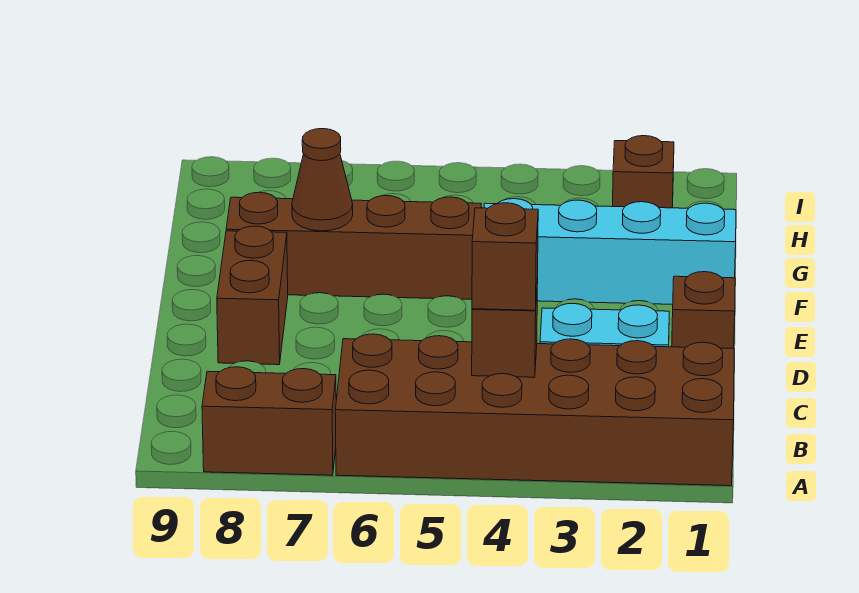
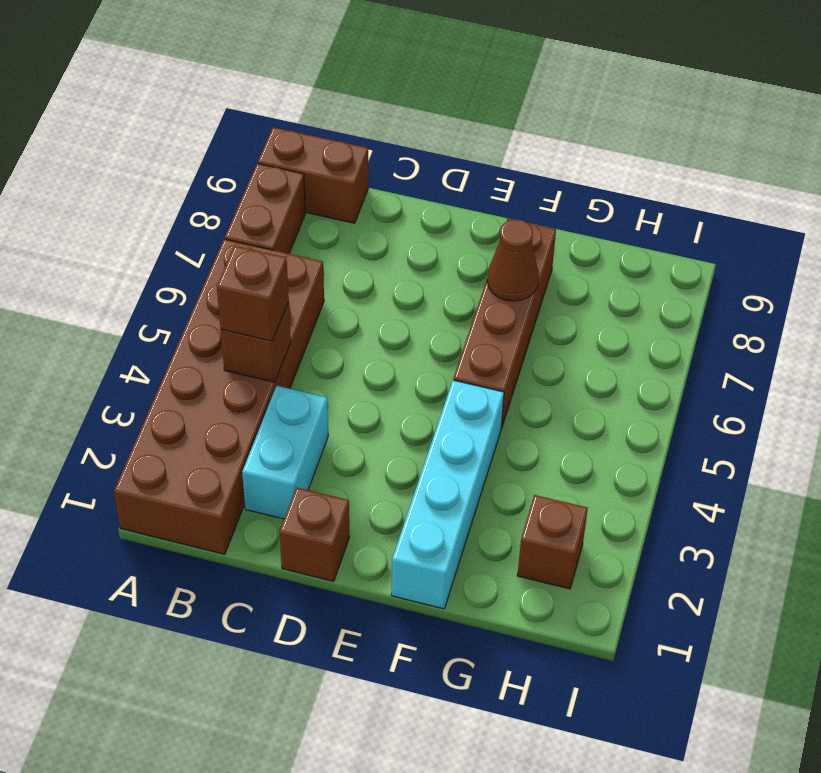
brown 1x2 brick [217,226,288,365] -> brown 1x2 brick moved to [258,127,368,223]

